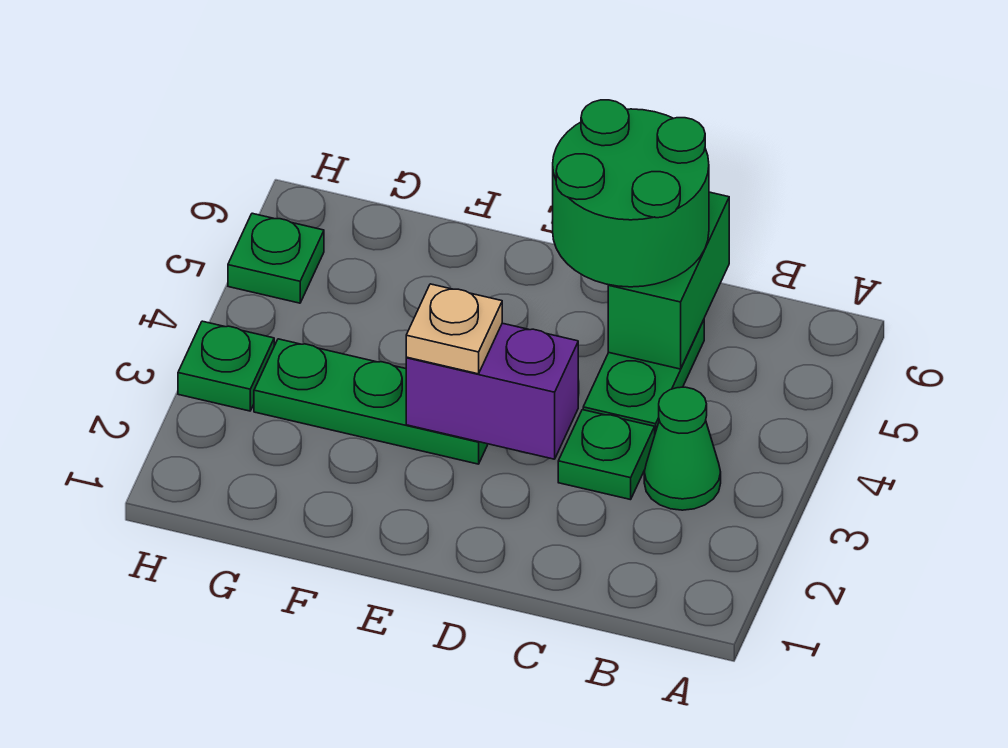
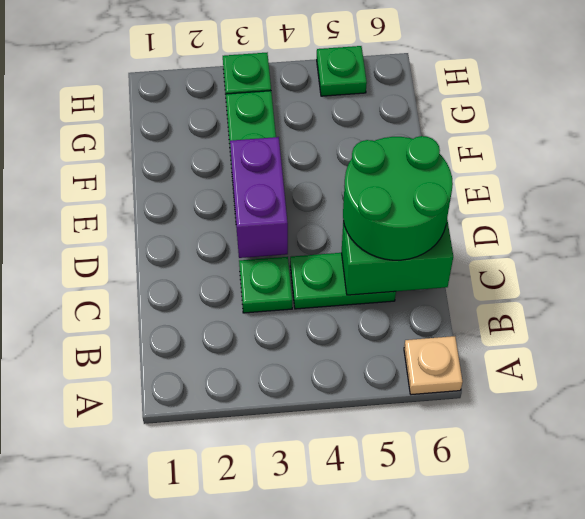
green 1x1 cone [644,387,721,510] -> none
tan 1x1 plate [406,284,502,374] -> tan 1x1 plate moved to [404,336,463,395]

